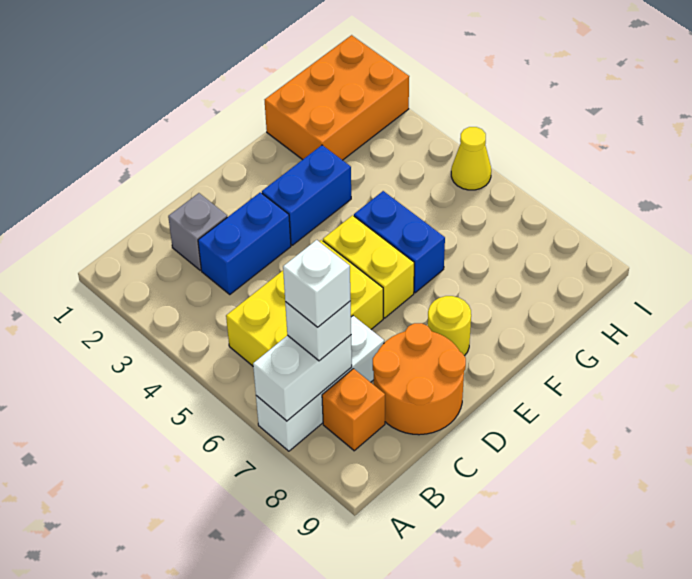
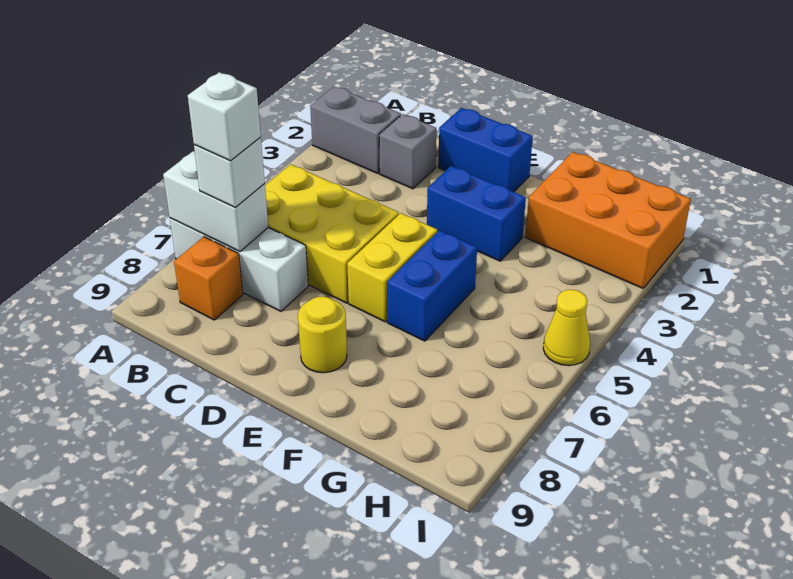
none -> grey 1x2 brick [310,86,401,174]
blue 1x2 brick [198,192,291,294] -> blue 1x2 brick moved to [438,108,533,192]
orange 2x2 round brick [373,323,466,435] -> none

